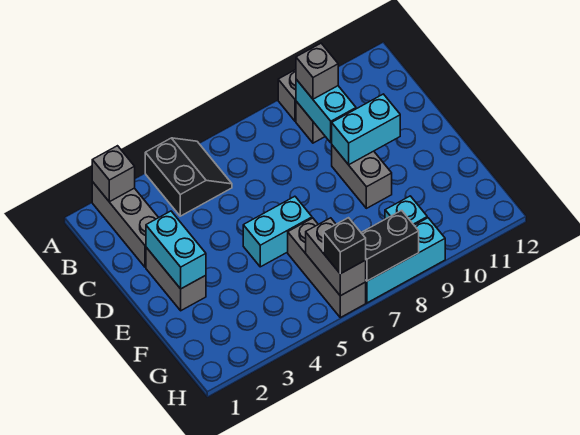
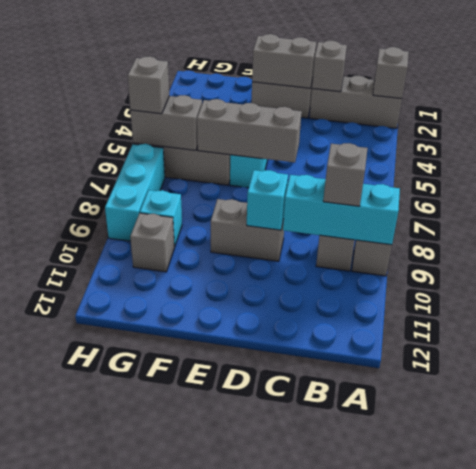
black 2x2 slope [145,138,232,216] -> none
cyan 1x2 brick [296,79,356,143] -> cyan 1x3 brick [283,175,400,245]
none -> grey 1x1 brick [312,41,347,92]
cyan 1x2 brick [146,211,206,289] -> grey 1x2 brick [252,34,316,88]
none -> grey 1x3 brick [197,99,302,163]
cyan 1x2 brick [332,94,400,165] -> cyan 1x1 brick [247,170,288,230]
none -> grey 1x1 brick [130,213,174,272]
black 1x1 brick [323,218,366,274] -> grey 1x1 brick [128,56,169,114]
black 1x2 brick [361,210,419,281] -> none

